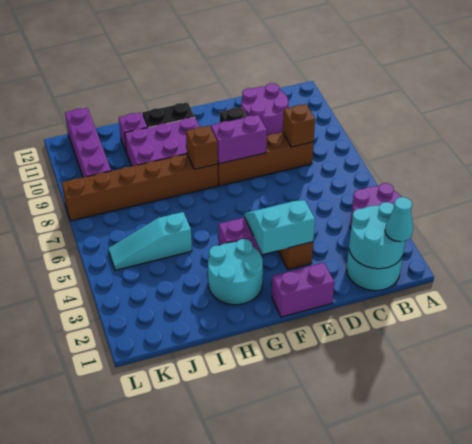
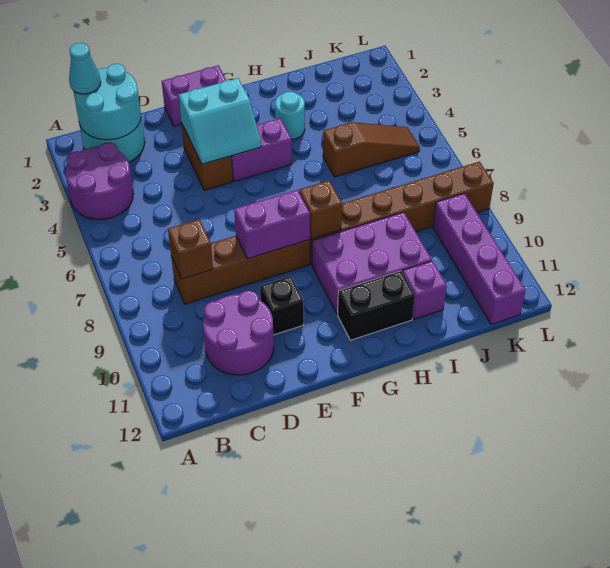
cyan 2x2 round brick [208,239,263,305] -> cyan 1x1 round brick [275,92,305,140]
cyan 1x3 slope [108,212,192,270] -> brown 1x3 slope [323,122,420,177]

